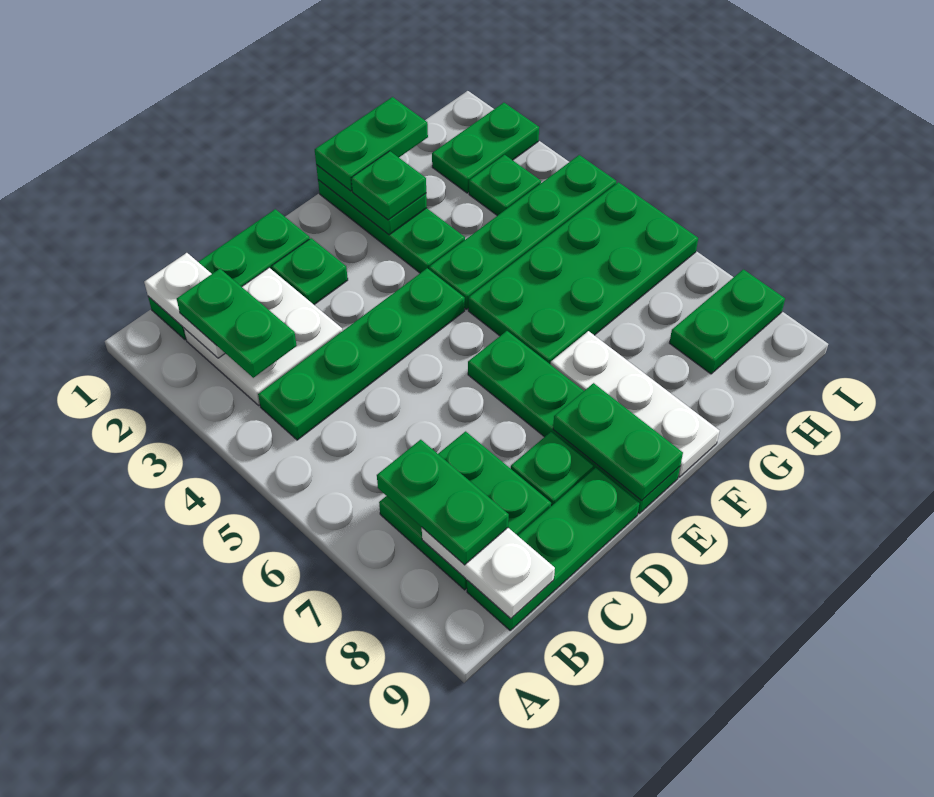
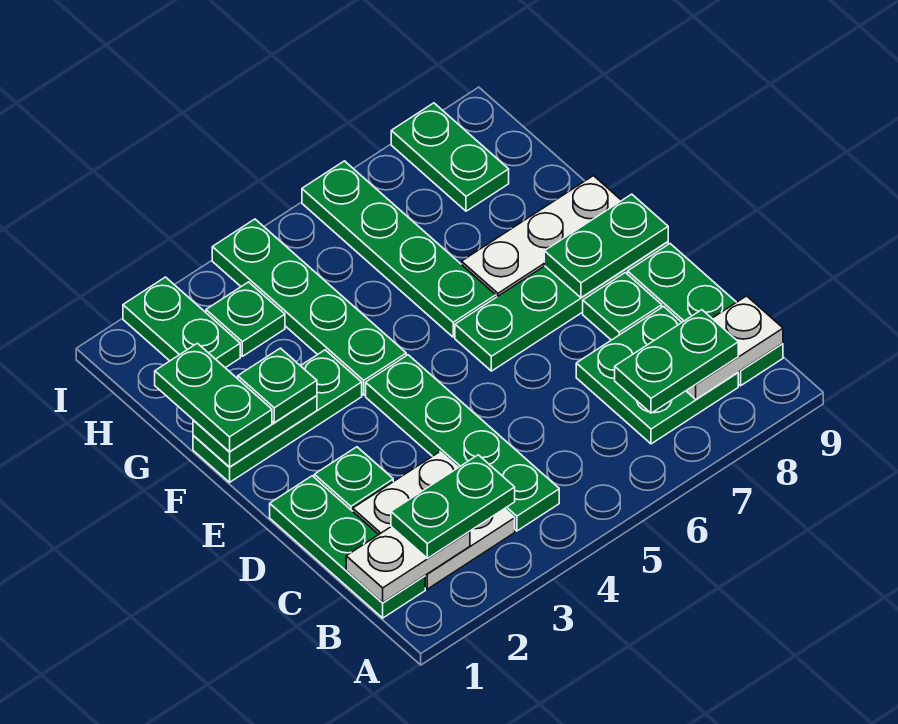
green 2x4 plate [468,182,698,365] -> green 1x4 plate [302,161,496,337]

